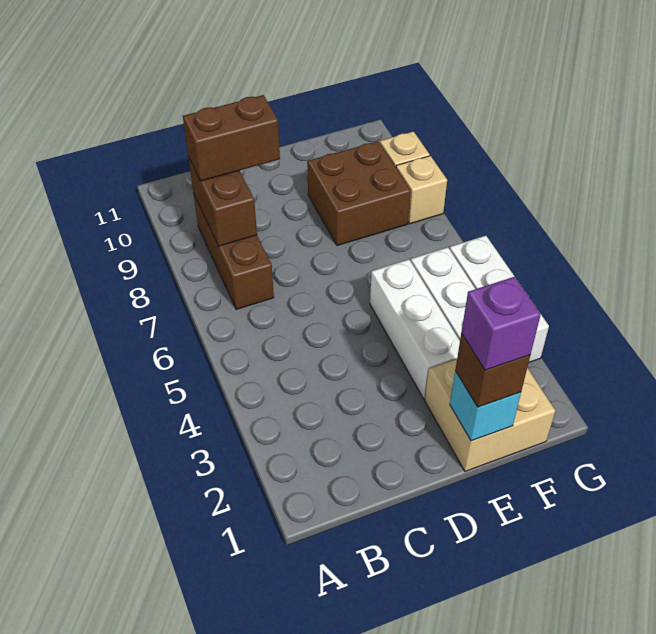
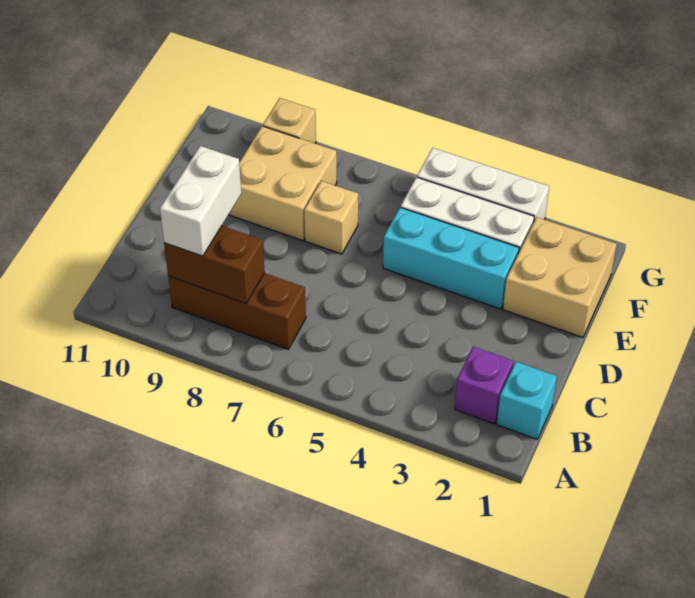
brown 1x2 brick [183,95,280,181] -> white 1x2 brick [160,146,241,256]
cyan 1x1 brick [450,371,521,441] -> cyan 1x1 brick moved to [497,362,557,439]
brown 1x1 brick [455,333,530,407] -> none
purple 1x1 brick [461,277,541,370] -> purple 1x1 brick moved to [455,347,514,424]
white 1x3 brick [370,259,460,399] -> cyan 1x3 brick [383,207,519,309]
brown 2x2 brick [307,141,411,246] -> tan 2x2 brick [229,126,337,241]
tan 1x1 brick [396,156,447,224] -> tan 1x1 brick moved to [304,181,358,254]

